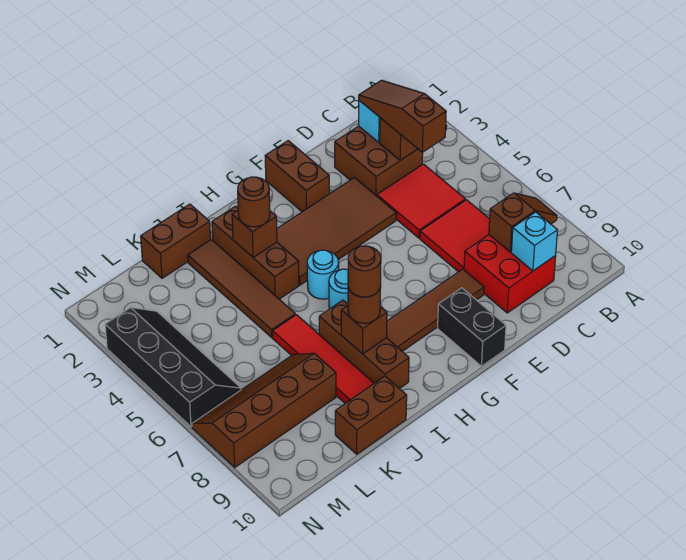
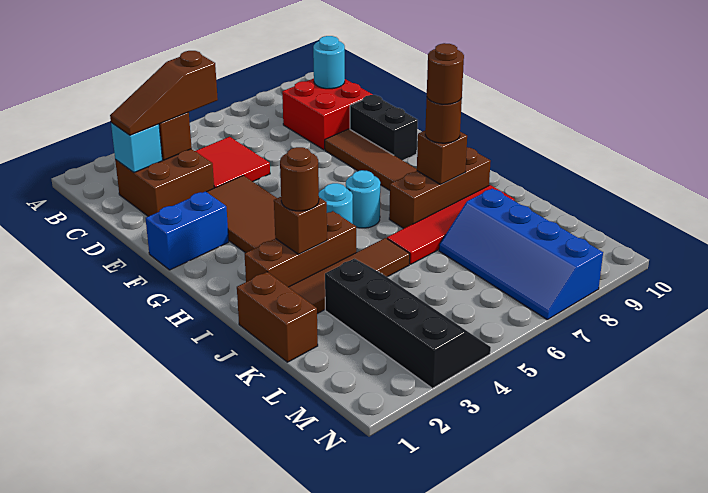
brown 1x2 slope [489,193,557,252] -> none
red 2x2 tile [420,200,490,272] -> none
cyan 1x1 brick [511,212,558,271] -> cyan 1x1 round brick [313,36,345,89]
brown 1x2 brick [265,141,330,212] -> blue 1x2 brick [146,192,229,270]
black 1x2 brick [438,288,506,366] -> black 1x2 brick turned to [350,95,418,161]
brown 1x2 brick [335,376,407,454] -> none
brown 2x4 slope [192,353,336,467] -> blue 2x4 slope [439,188,603,320]
black 2x4 slope [105,307,241,427] -> black 2x4 slope turned to [325,259,491,388]

